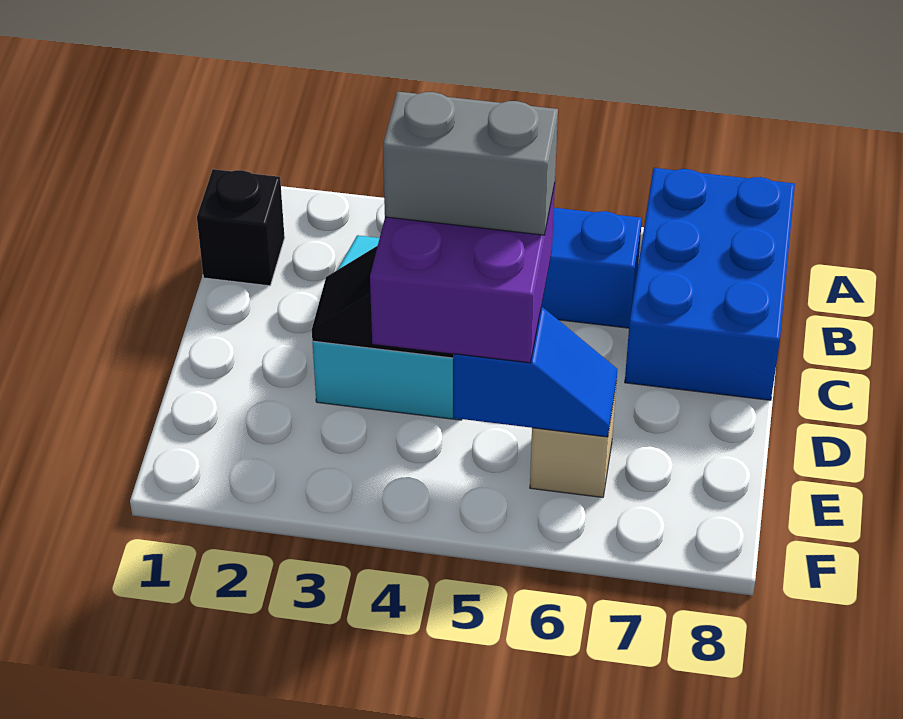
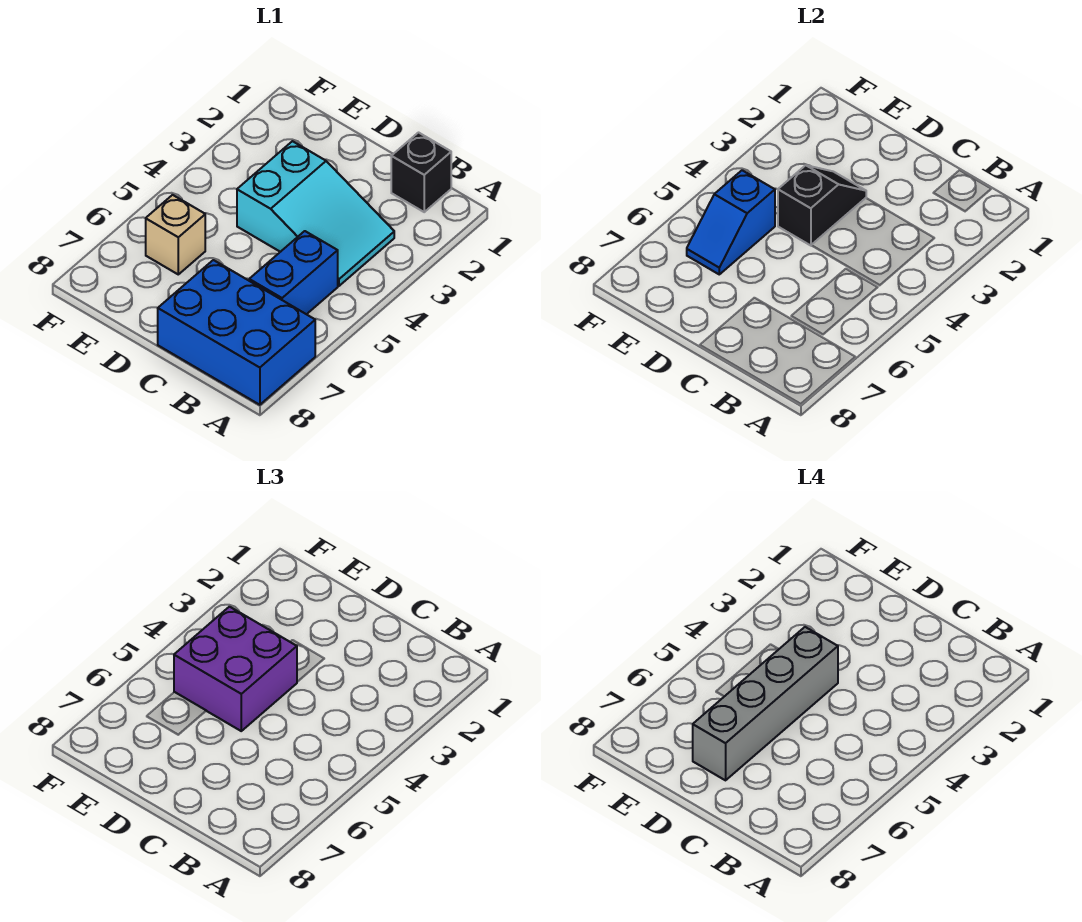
grey 1x2 brick [383,91,558,235] -> grey 1x4 brick [693,627,838,780]

